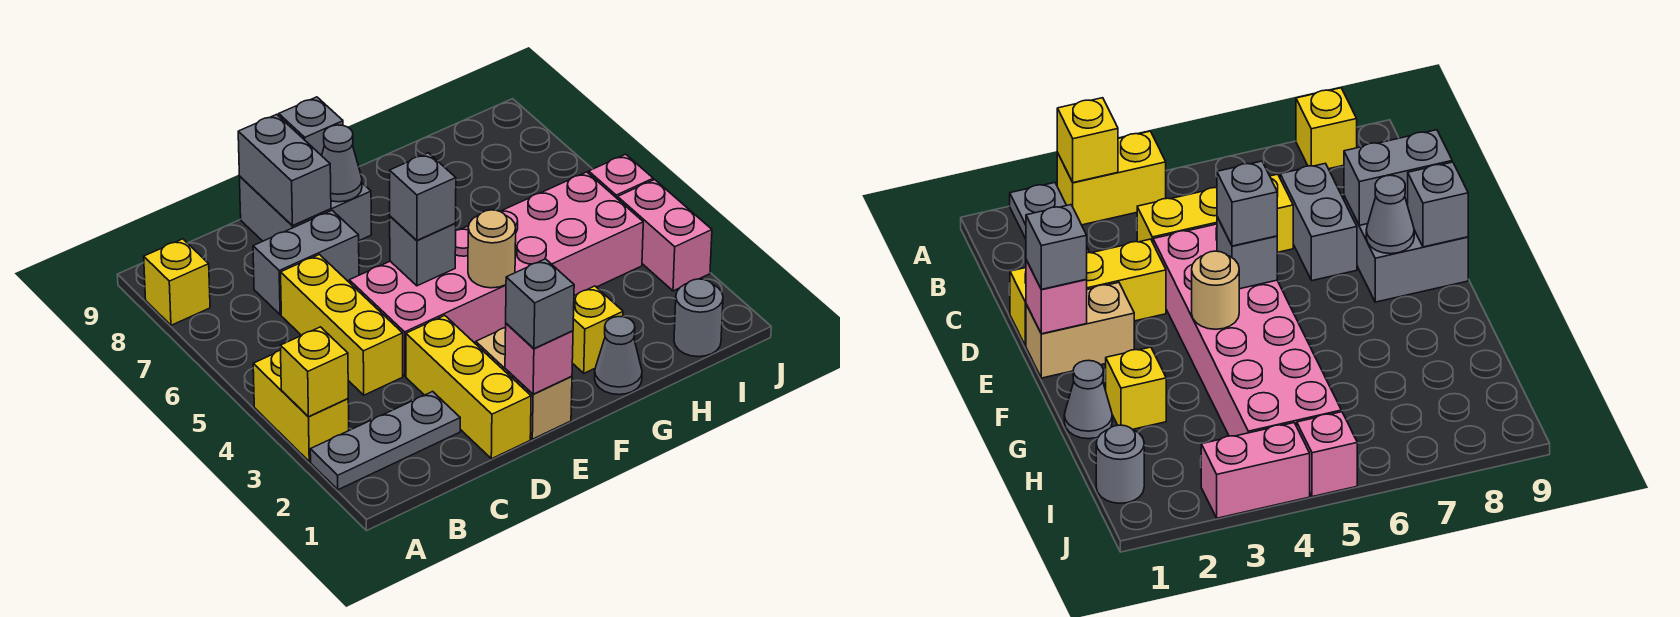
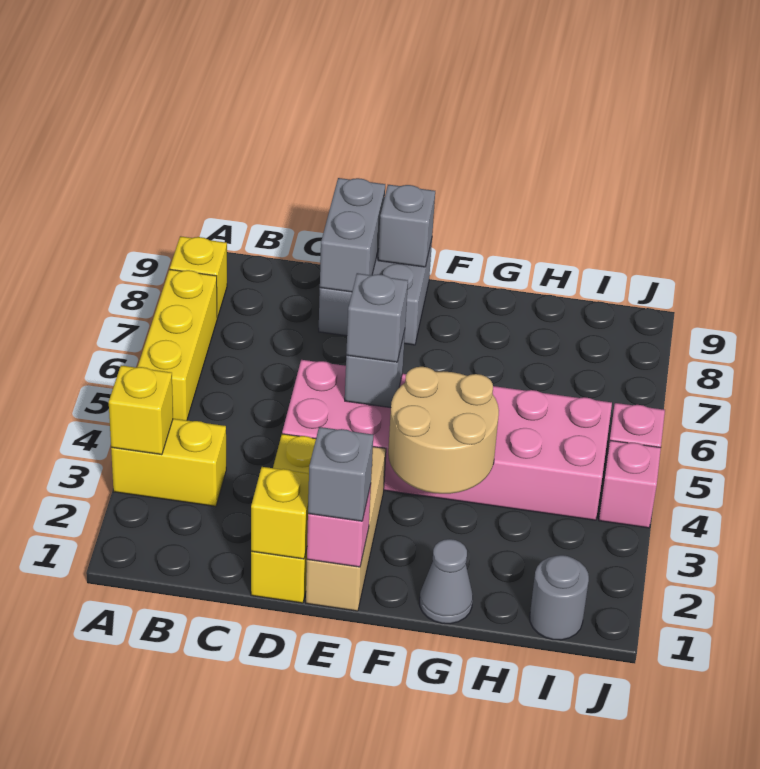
grey 1x3 plate [310,392,460,490] -> none
yellow 1x2 brick [253,350,349,462] -> yellow 1x2 brick turned to [111,419,226,506]
yellow 1x3 brick [281,255,403,395] -> yellow 1x3 brick moved to [138,269,217,420]
grey 1x2 brick [253,210,359,315] -> none
tan 1x2 brick [475,328,572,439] -> tan 1x3 brick [306,447,386,611]
grey 1x1 cone [322,125,362,202] -> none
tan 1x1 round brick [468,210,516,288] -> tan 2x2 round brick [388,367,499,494]
yellow 1x1 brick [572,286,623,373] -> yellow 1x1 brick moved to [251,467,309,559]
pink 1x2 brick [618,180,712,291] -> pink 1x1 brick [599,440,661,528]

